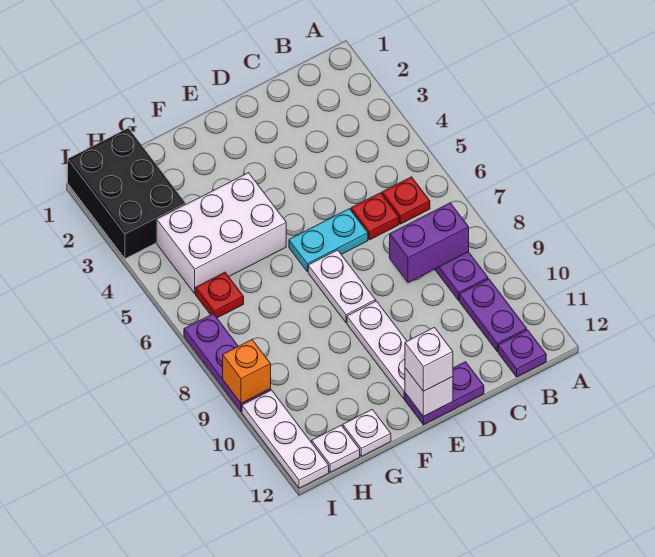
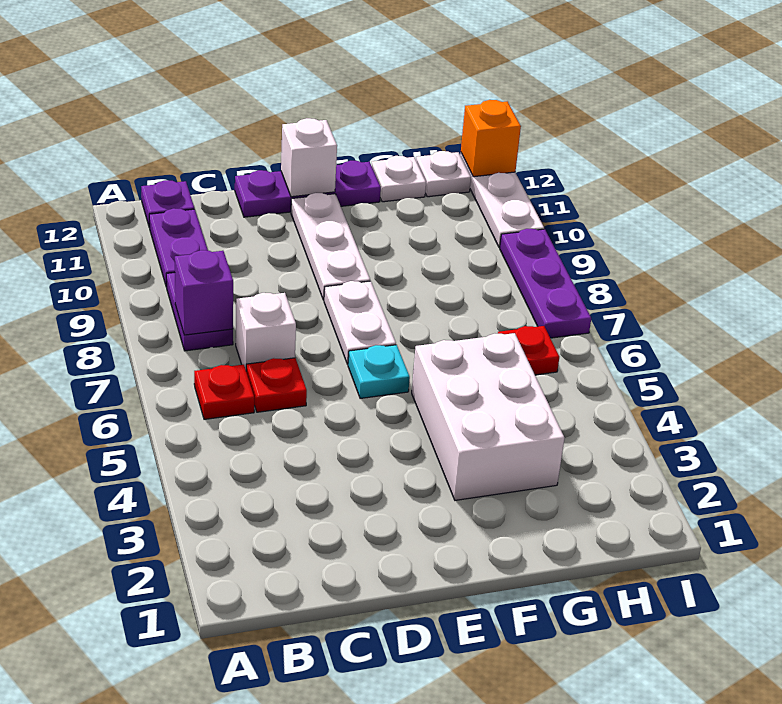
purple 1x2 brick [390,203,469,283] -> purple 1x1 brick [175,250,233,335]
cyan 1x2 plate [289,209,368,272] -> cyan 1x1 plate [348,345,410,398]
purple 1x2 plate [405,362,484,425] -> purple 1x3 plate [235,161,381,217]
white 1x1 brick [405,327,453,391] -> white 1x1 brick moved to [236,293,296,369]
white 2x3 brick [157,173,286,294] -> white 2x3 brick turned to [412,333,564,500]
black 2x3 brick [68,128,186,259] -> none
orange 1x1 brick [223,340,271,403] -> orange 1x1 brick moved to [461,100,521,177]

